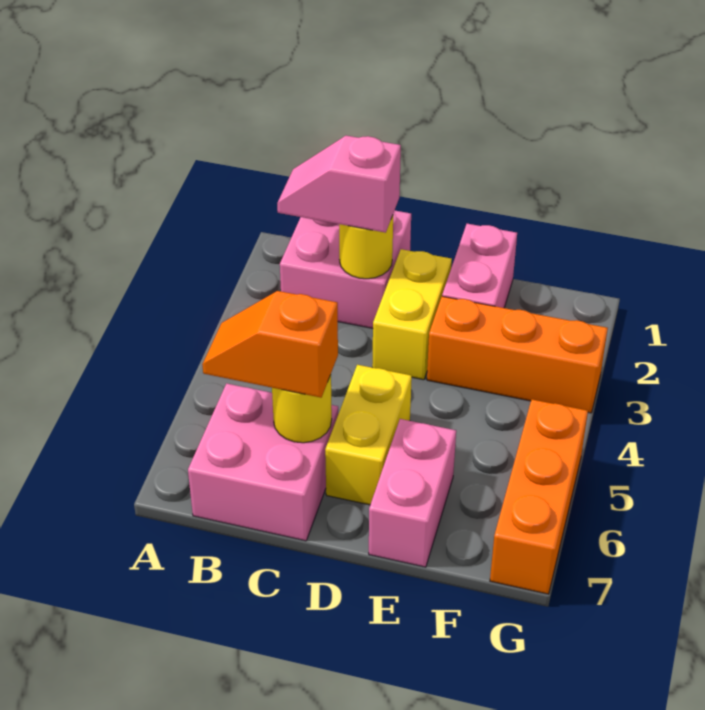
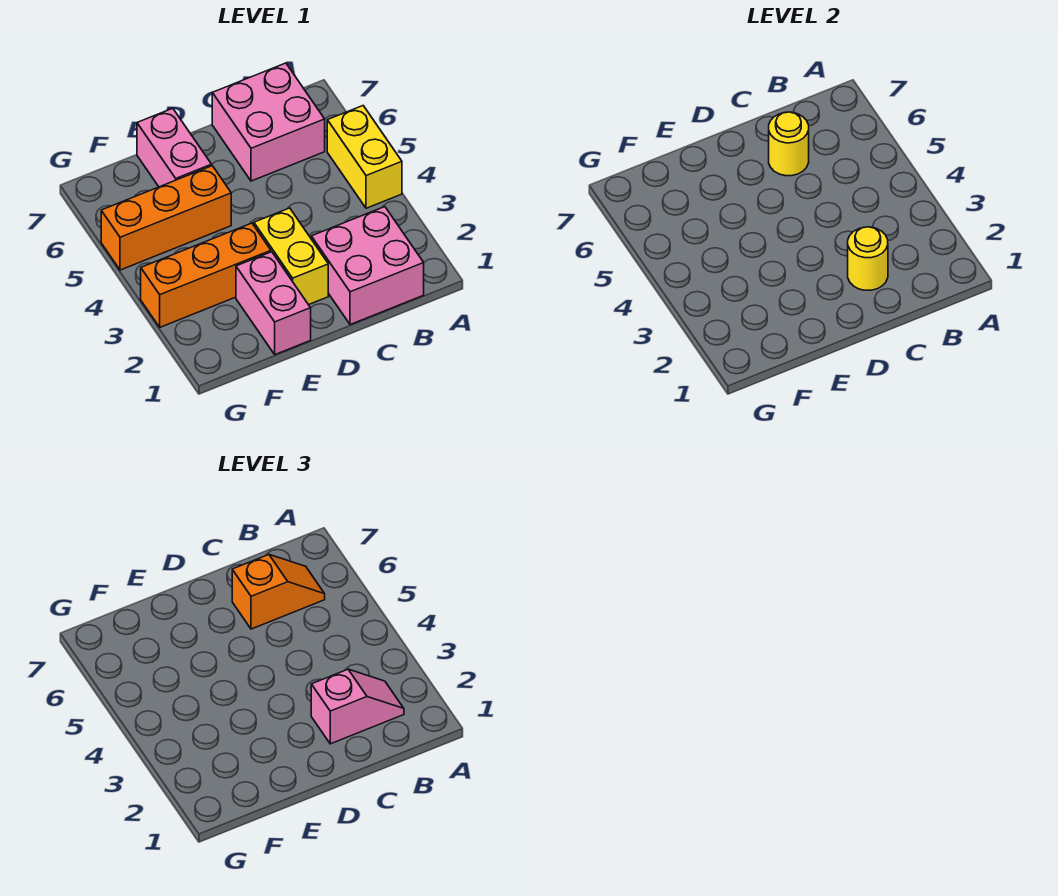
yellow 1x2 brick [325,365,412,505] -> yellow 1x2 brick moved to [327,106,402,208]
orange 1x3 brick [490,399,588,594] -> orange 1x3 brick turned to [101,166,231,270]

